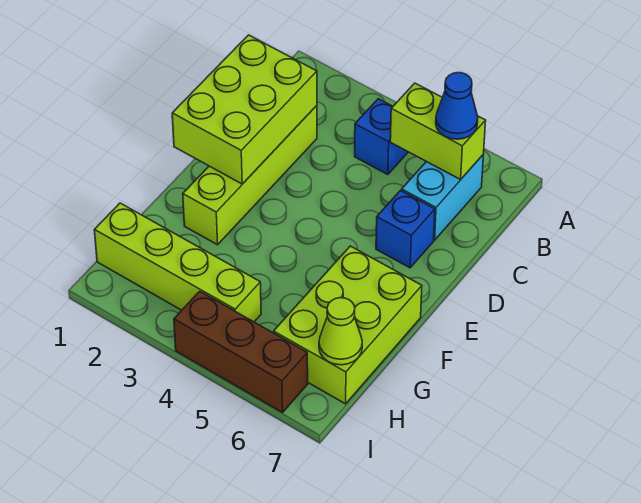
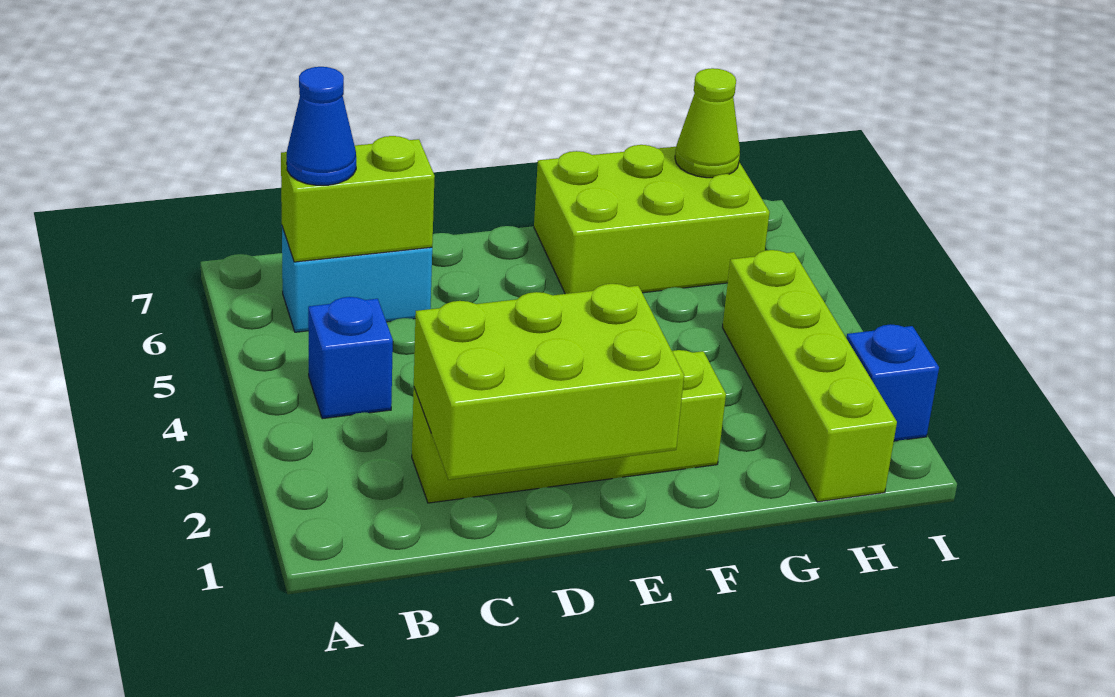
lime 1x2 brick [390,83,486,179] -> lime 1x2 brick turned to [281,136,435,262]
blue 1x1 brick [376,191,435,268] -> blue 1x1 brick moved to [846,324,939,441]
brown 1x3 brick [174,291,308,413] -> none

